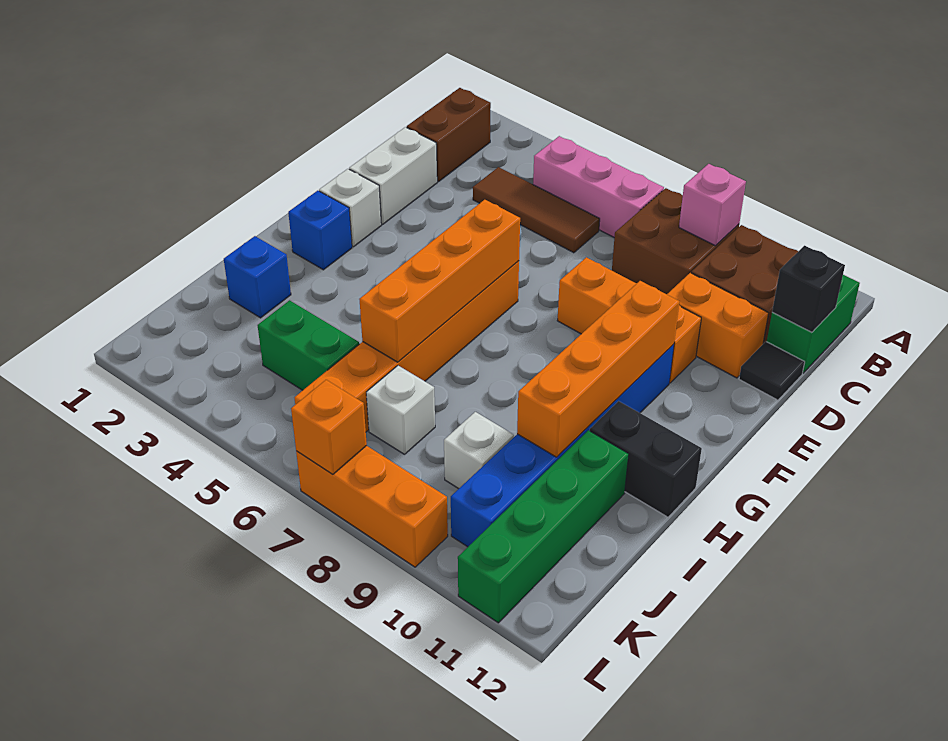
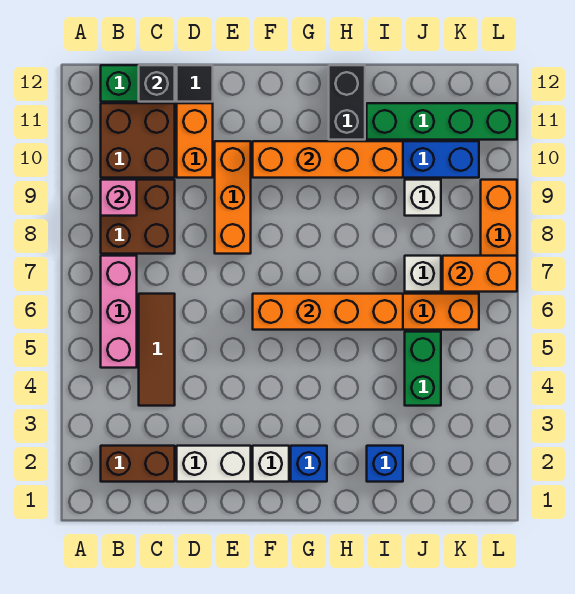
orange 1x1 brick [291,380,367,475] -> orange 1x2 brick [443,256,517,292]

